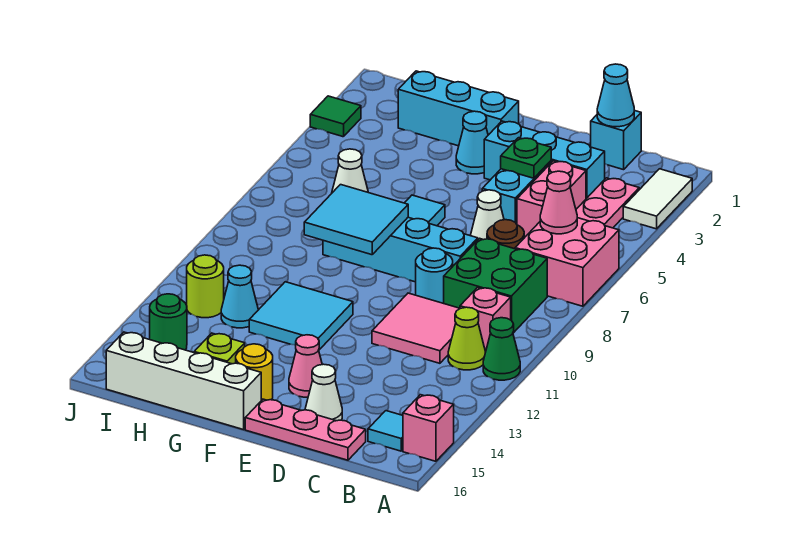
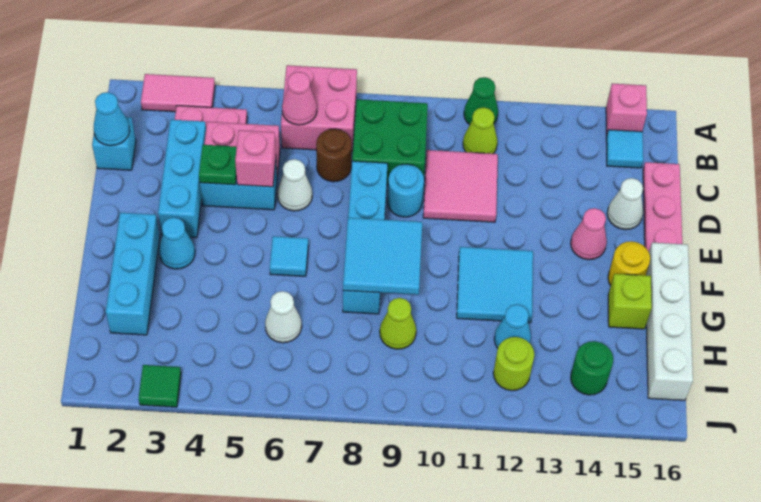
white 1x2 tile [623,169,692,229] -> pink 1x2 tile [141,74,215,112]
pink 1x1 brick [460,287,511,352] -> pink 1x1 brick moved to [235,130,276,187]
none -> lime 1x1 cone [380,298,416,349]

